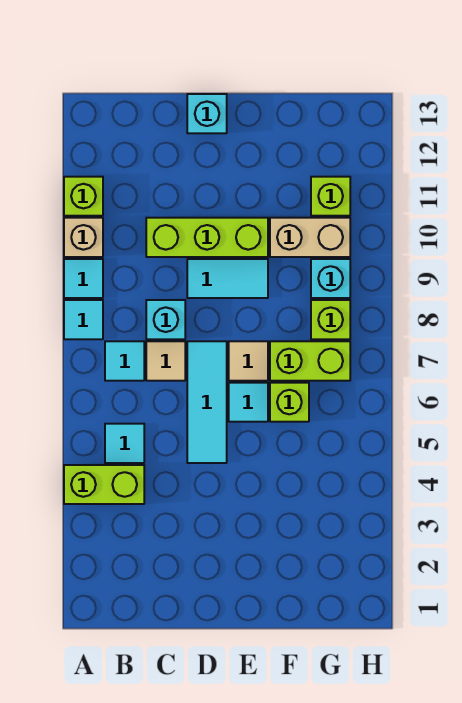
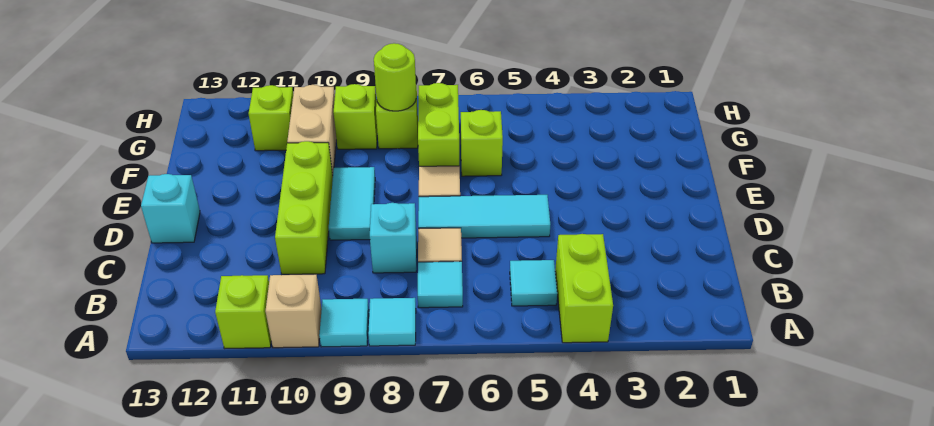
cyan 1x1 tile [229,383,268,422] -> none
none -> lime 1x1 round brick [374,43,416,111]
cyan 1x1 brick [311,259,350,298] -> lime 1x1 brick [334,84,377,149]

